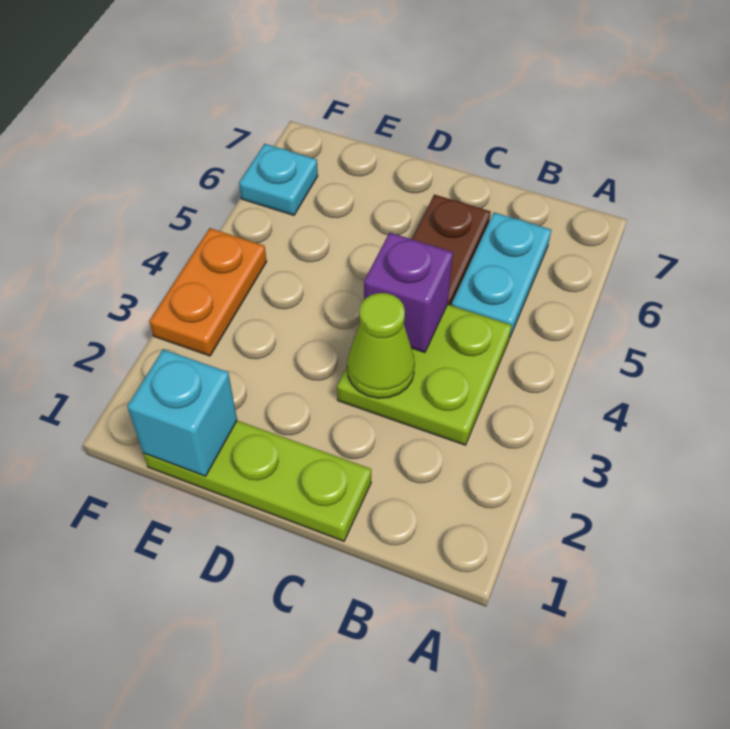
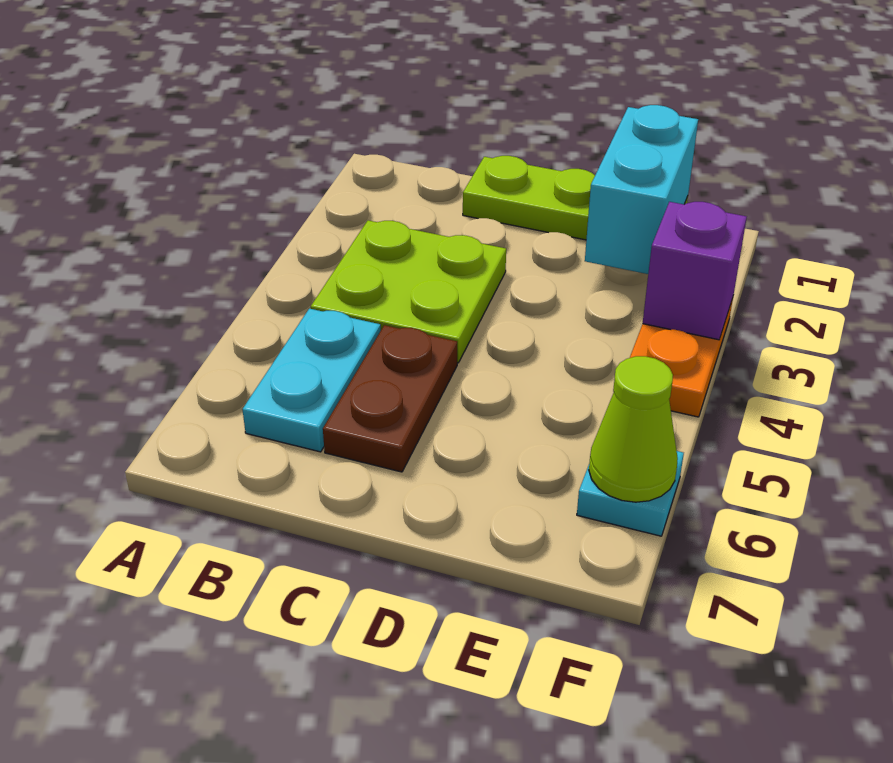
lime 1x1 cone [347,293,415,398] -> lime 1x1 cone moved to [589,356,678,502]
purple 1x1 brick [364,233,453,352] -> purple 1x1 brick moved to [643,202,747,340]
cyan 1x1 brick [127,349,237,476] -> cyan 1x2 brick [585,105,698,274]

